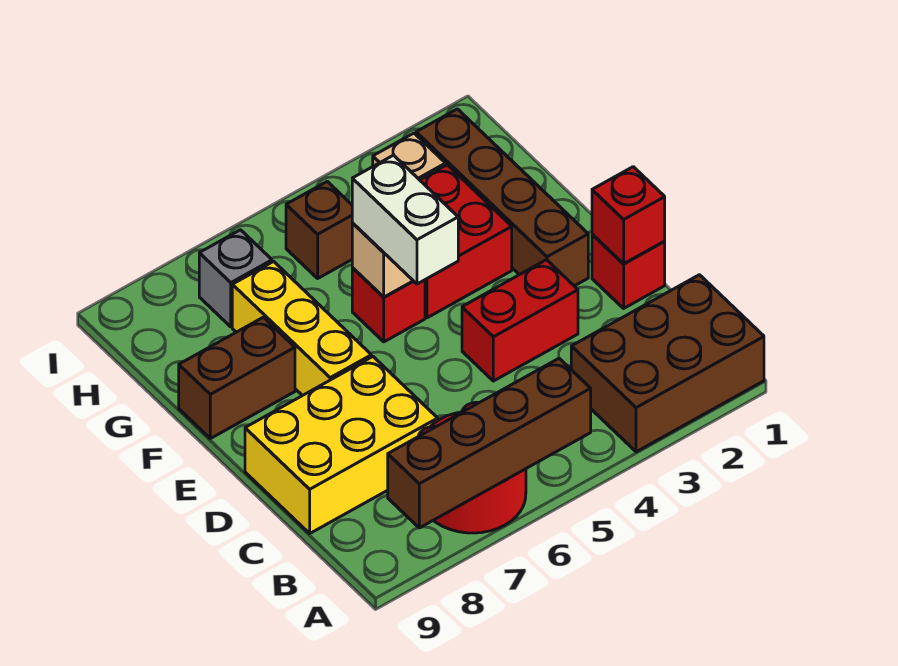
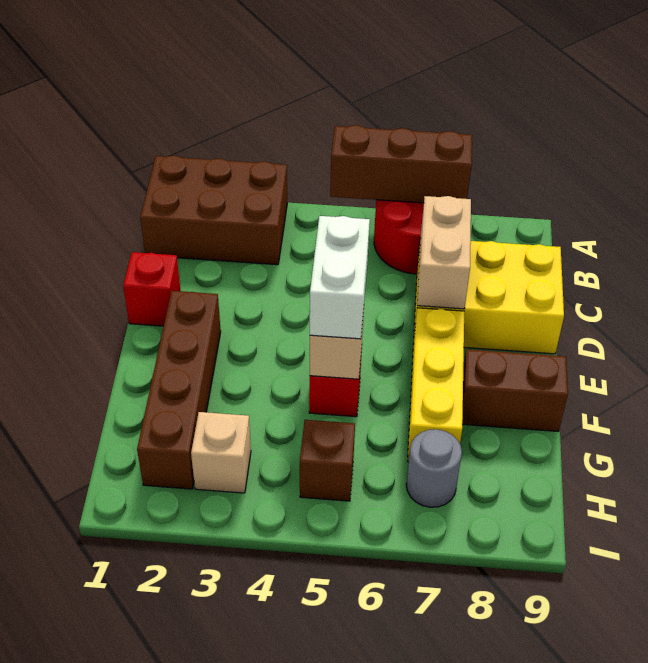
brown 1x4 brick [388,359,591,528] -> brown 1x3 brick [330,125,472,203]
none -> tan 1x2 brick [417,196,471,309]
red 1x1 brick [592,167,665,264] -> none
red 1x2 brick [462,260,578,381] -> none
red 2x2 brick [420,165,512,318] -> none
grey 1x1 brick [199,230,272,327] -> grey 1x1 round brick [406,429,462,507]

